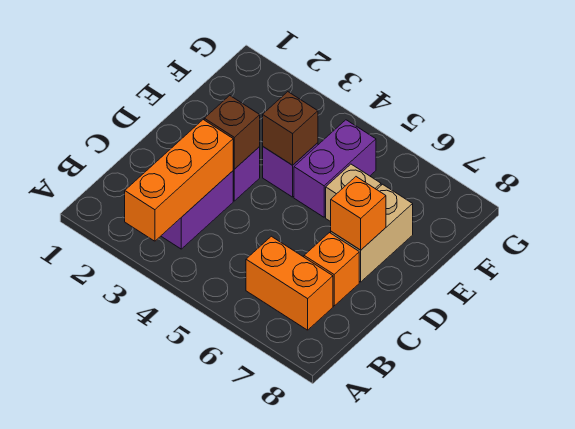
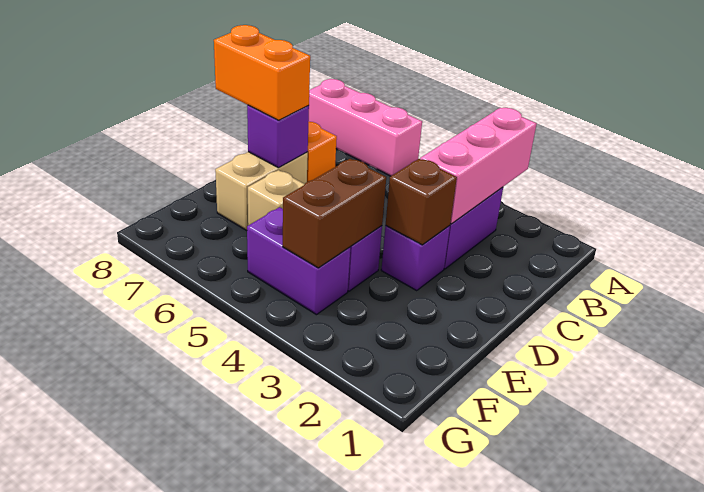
orange 1x3 brick [125,120,233,241] -> pink 1x3 brick [420,108,537,224]
none -> pink 1x3 brick [309,79,422,176]
orange 1x2 brick [246,236,333,330] -> orange 1x2 brick moved to [214,25,310,120]
orange 1x1 brick [331,177,386,250] -> purple 1x1 brick [247,105,309,168]
brown 1x1 brick [263,92,318,165] -> brown 1x2 brick [283,159,386,268]
purple 1x2 brick [294,120,376,217] -> purple 1x2 brick turned to [247,207,350,315]

